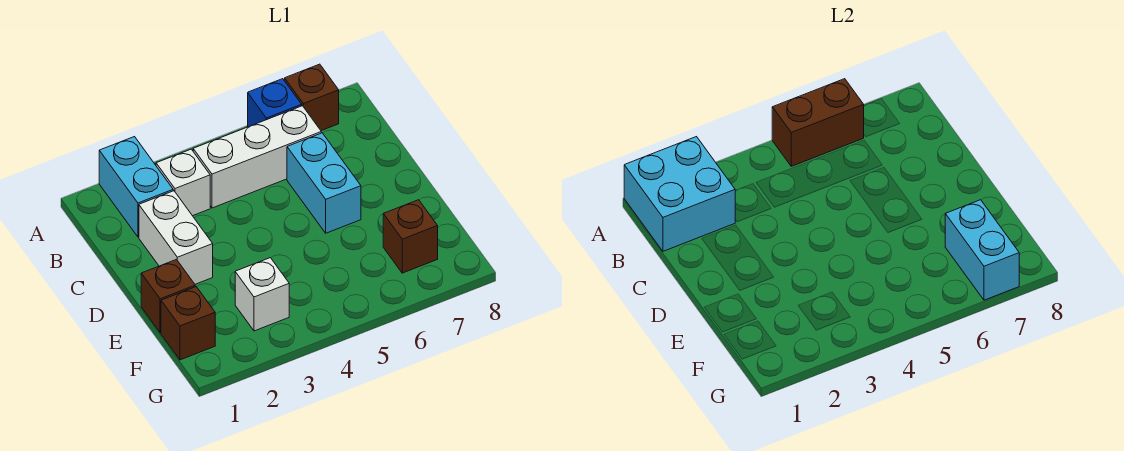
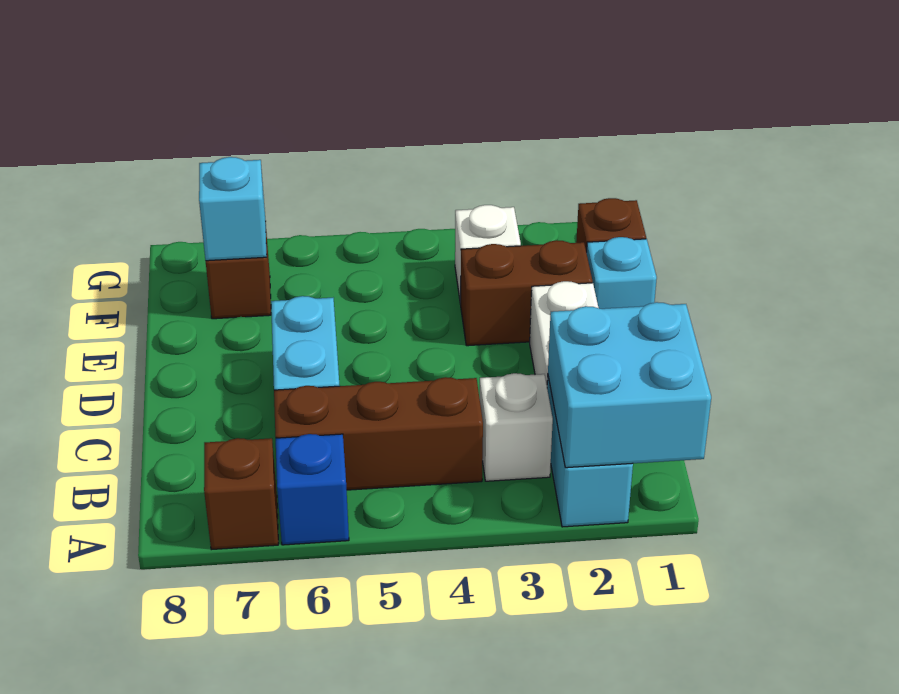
brown 1x2 brick [772,79,864,166] -> brown 1x2 brick moved to [461,240,593,346]
white 1x3 brick [193,106,321,208] -> brown 1x3 brick [274,377,483,490]
brown 1x1 brick [141,260,195,333] -> cyan 1x1 brick [586,237,657,309]
cyan 1x2 brick [945,200,1019,300] -> cyan 1x1 brick [199,157,267,261]

